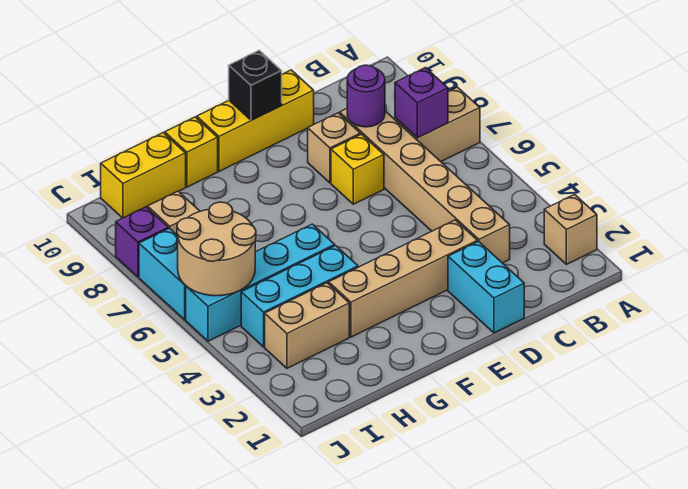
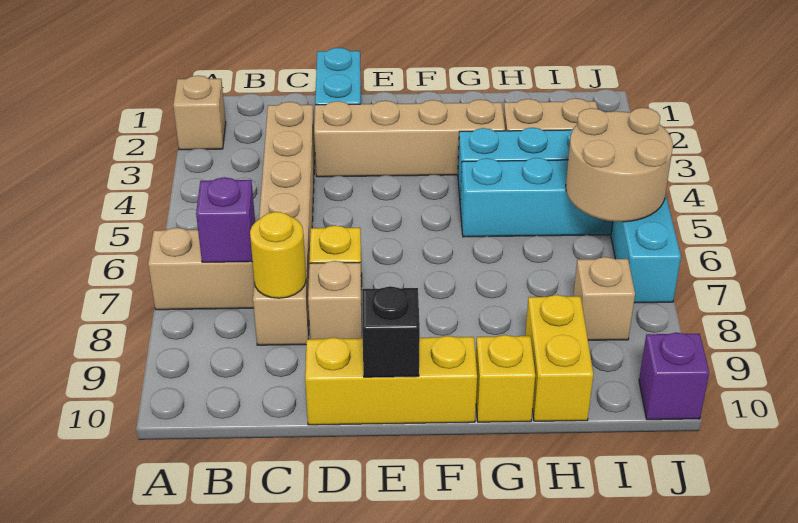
purple 1x1 round brick [347,65,385,127] -> yellow 1x1 round brick [250,212,306,298]
yellow 1x2 brick [101,133,186,218] -> yellow 1x2 brick turned to [525,295,593,421]
purple 1x1 brick [116,207,168,277] -> purple 1x1 brick moved to [639,332,709,420]

